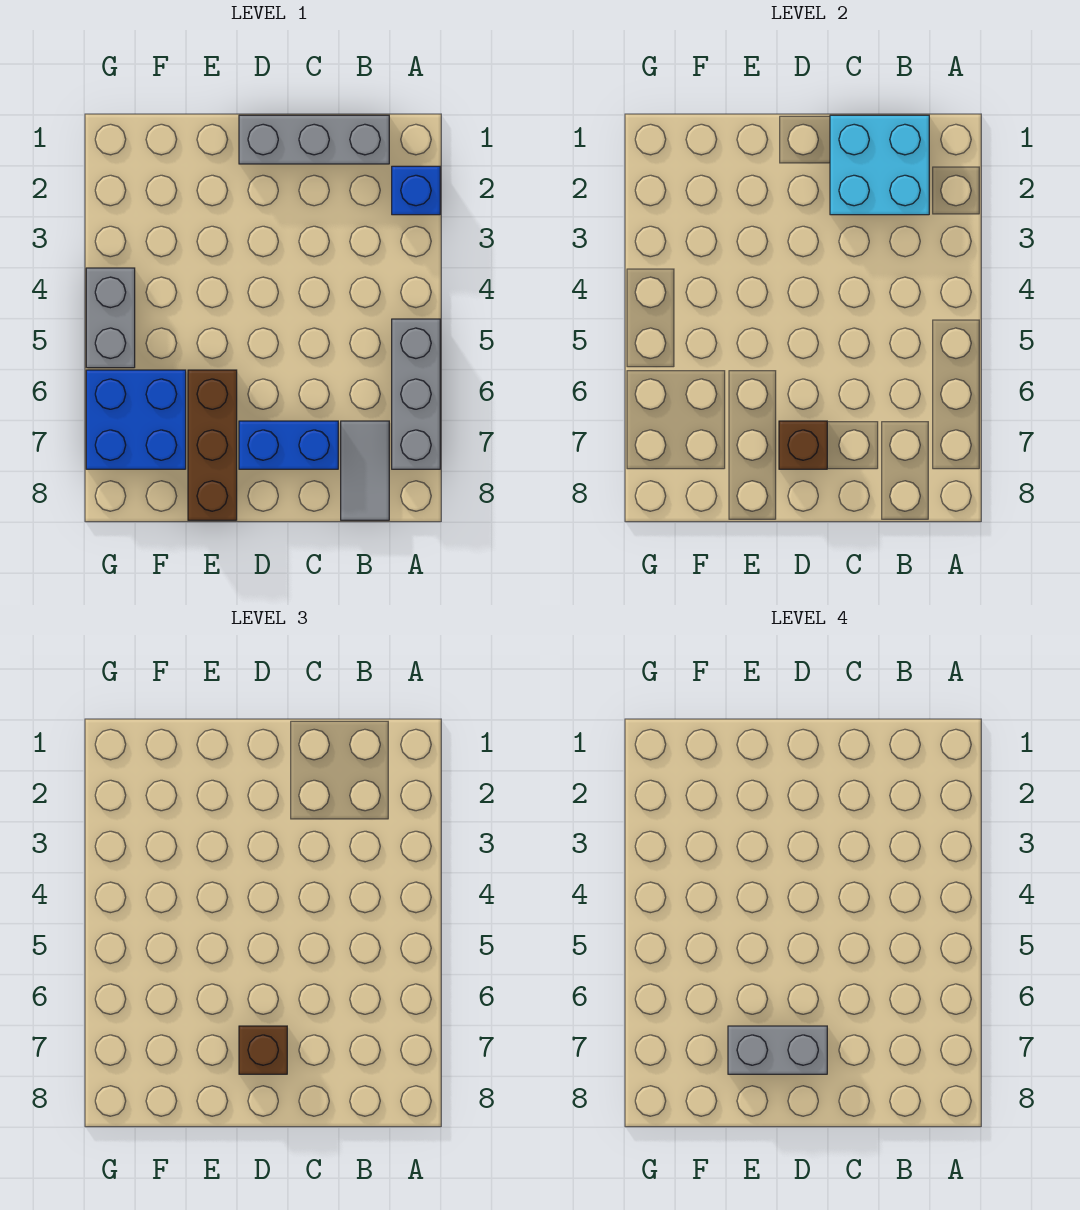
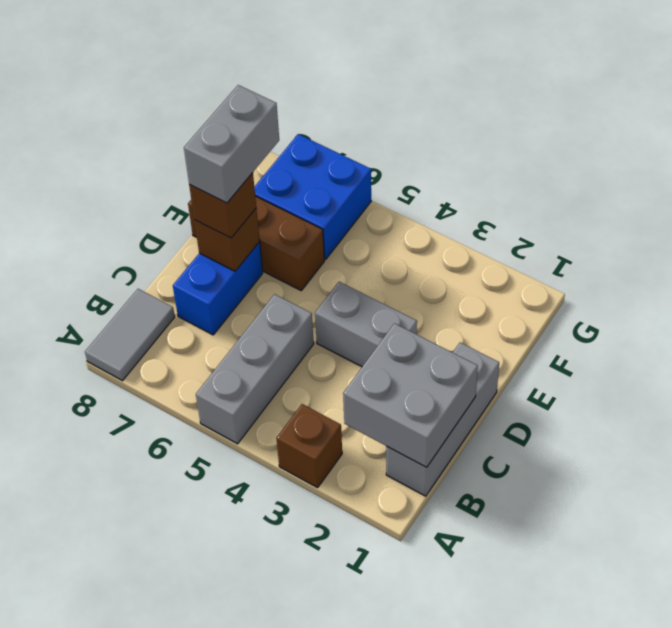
blue 1x1 brick [392,166,440,215] -> none
none -> brown 1x1 brick [276,404,342,488]
grey 1x3 brick [392,319,440,469] -> grey 1x3 brick turned to [196,294,314,444]
cyan 2x2 brick [830,115,929,215] -> grey 2x2 brick [343,323,478,467]
grey 1x2 tile [341,421,389,520] -> grey 1x2 tile turned to [85,289,175,381]
grey 1x2 brick [86,268,135,368] -> grey 1x2 brick moved to [315,282,417,367]

